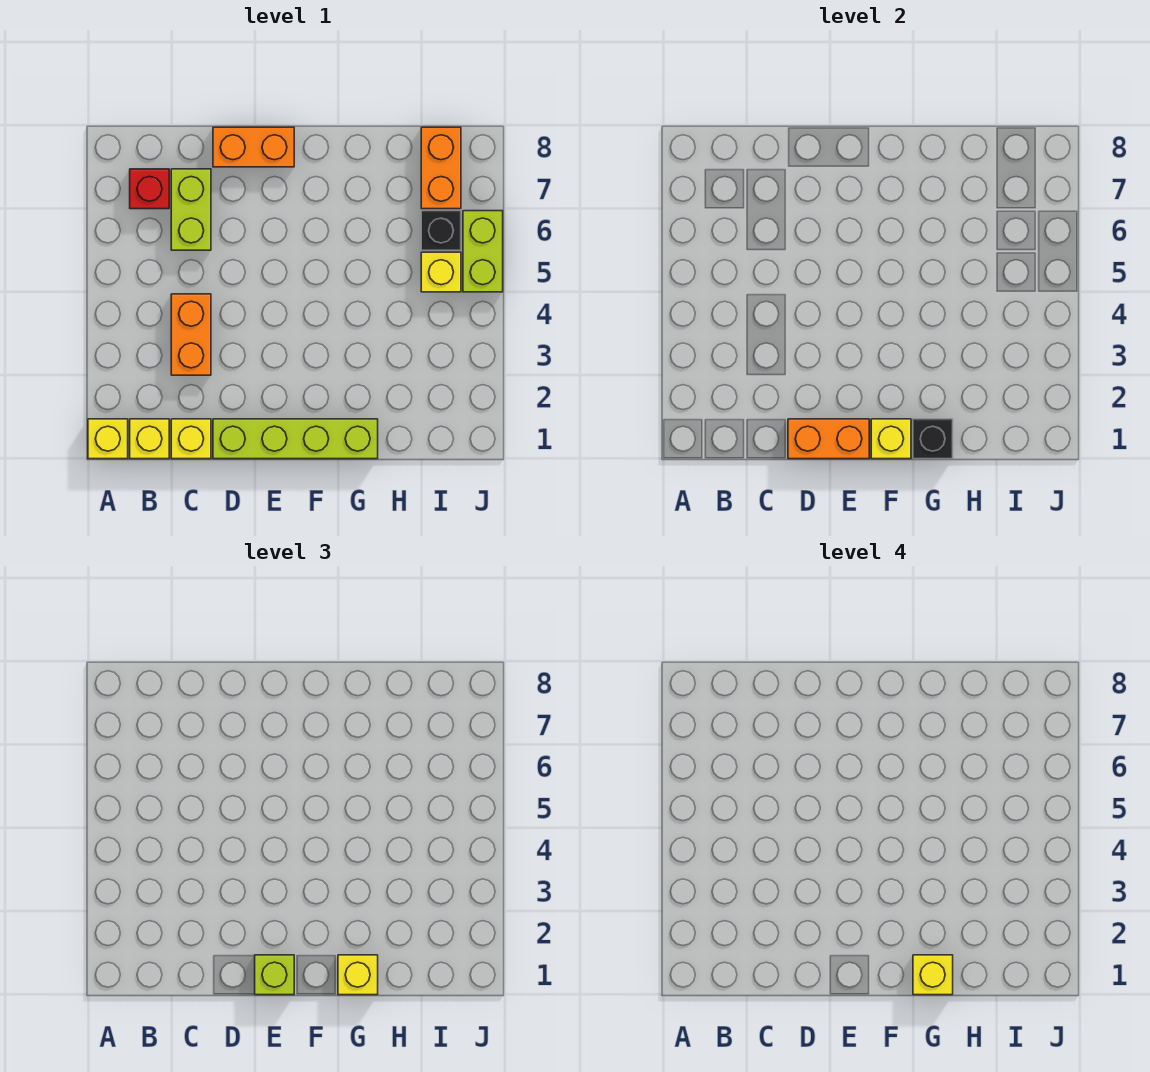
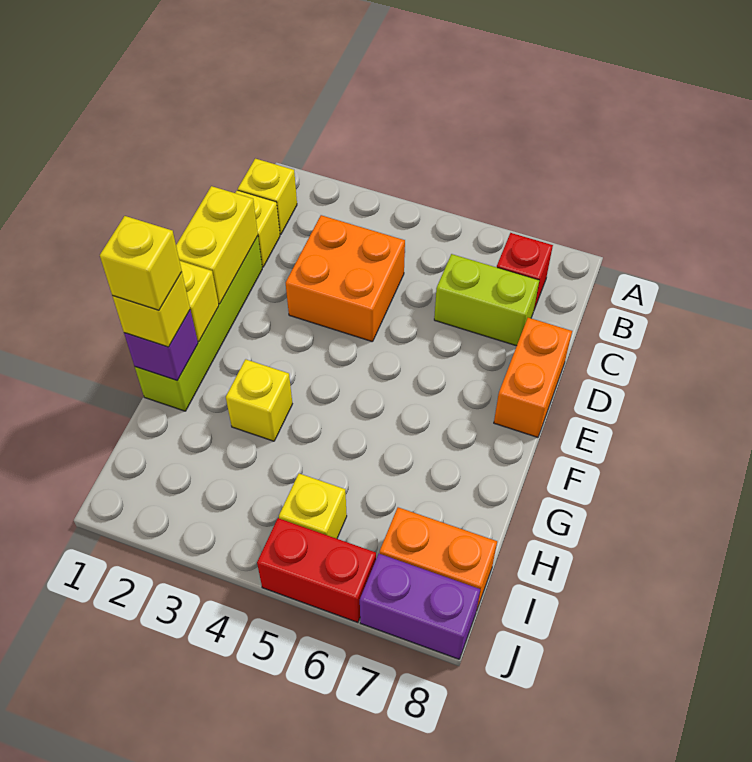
yellow 1x1 brick [88,419,128,459] -> yellow 1x1 brick moved to [226,359,292,441]
orange 1x2 brick [171,294,211,375] -> orange 2x2 brick [286,215,405,342]
orange 1x2 brick [788,419,869,459] -> yellow 1x2 brick [176,186,258,304]
lime 1x1 brick [255,955,294,995] -> none
black 1x1 brick [913,419,953,459] -> purple 1x1 brick [124,310,198,380]
black 1x1 brick [421,211,461,250] -> none
lime 1x2 brick [463,211,503,292] -> red 1x2 brick [257,518,376,622]
none -> purple 1x2 brick [360,554,480,659]

